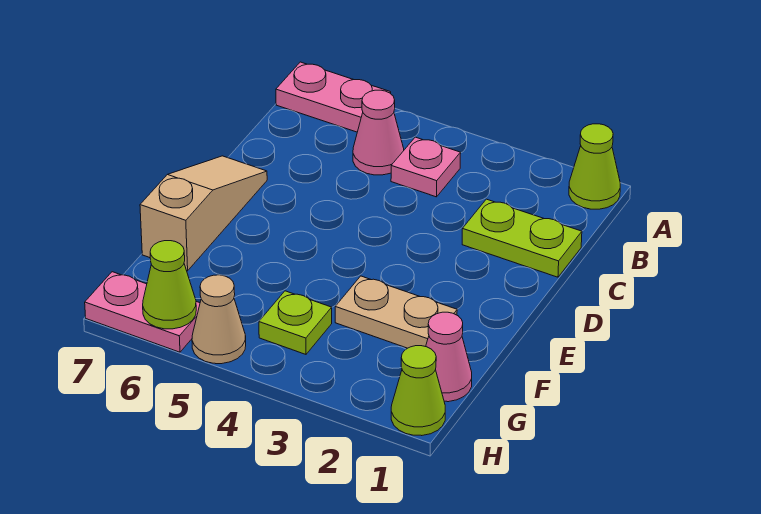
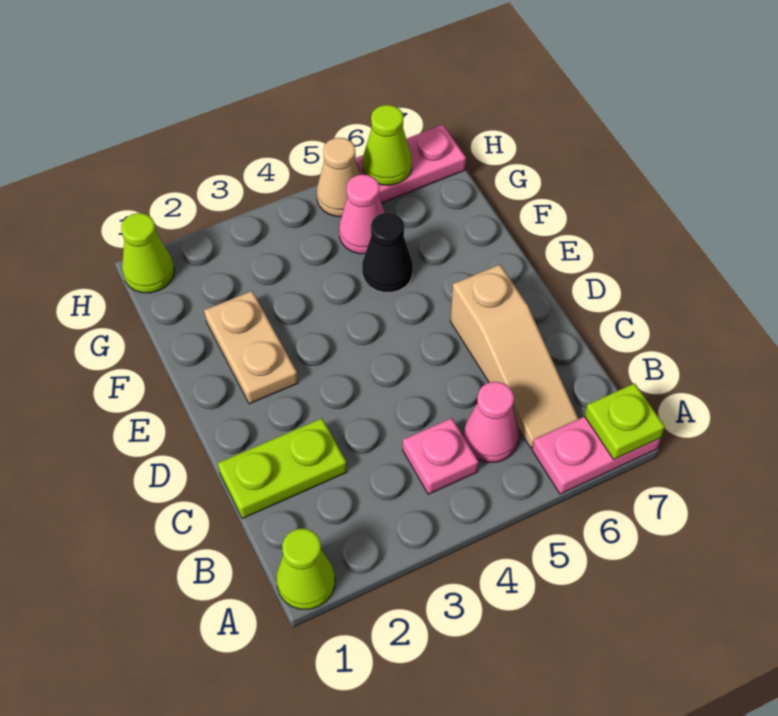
tan 1x3 slope [140,156,267,271] -> tan 1x3 slope moved to [450,265,579,448]
tan 1x2 plate [335,276,457,348] -> tan 1x2 plate turned to [204,291,298,404]
none -> black 1x1 cone [362,213,413,292]
pink 1x1 cone [426,312,472,402] -> pink 1x1 cone moved to [339,175,385,254]
lime 1x1 plate [259,291,332,354] -> lime 1x1 plate moved to [585,383,665,459]

